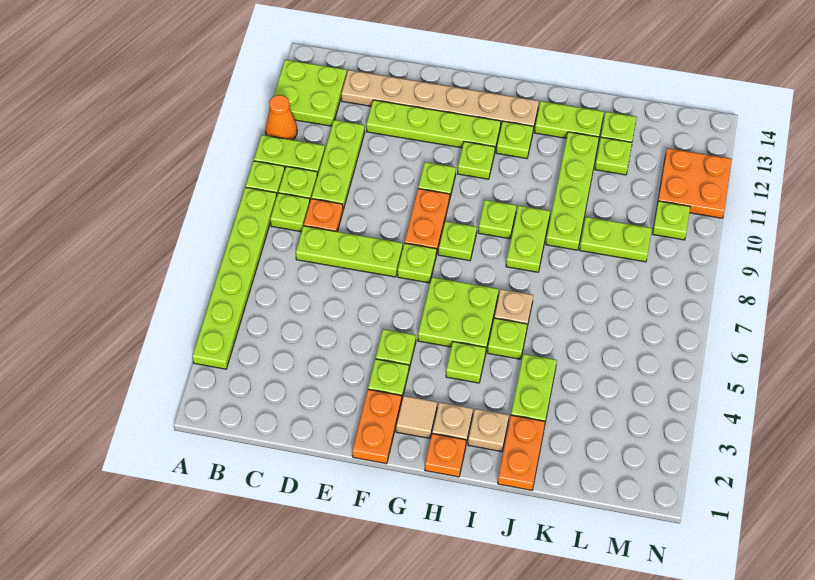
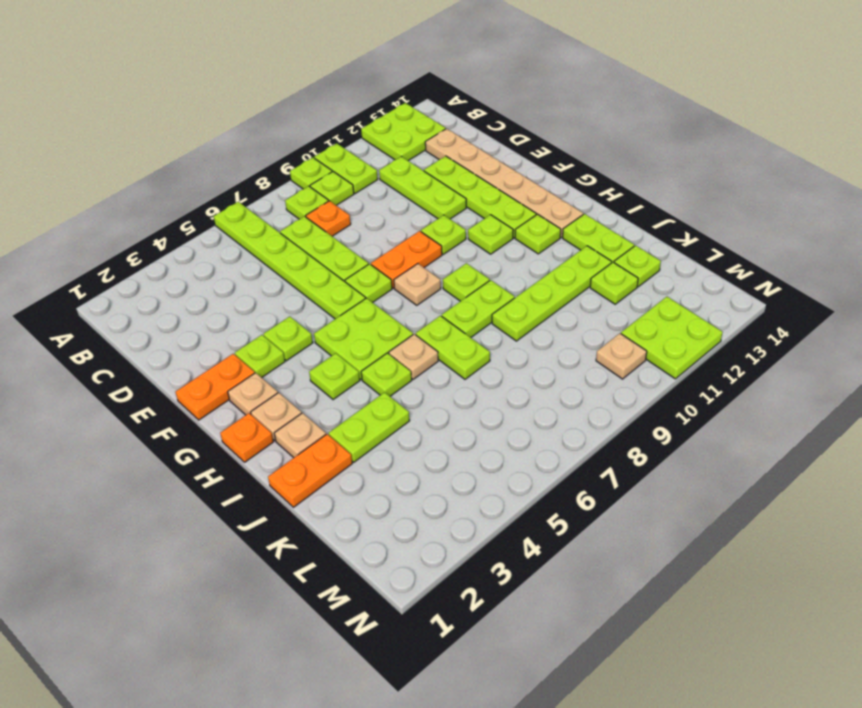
lime 1x6 plate [192,187,277,369] -> lime 1x6 plate turned to [214,202,366,319]
orange 1x1 cone [266,95,297,140] -> none
lime 1x3 plate [312,120,365,210] -> lime 1x3 plate turned to [379,156,466,219]
tan 1x1 tile [396,396,437,438] -> tan 1x1 plate [228,373,278,415]
lime 1x1 plate [438,221,477,261] -> tan 1x1 plate [394,264,441,305]
lime 1x2 plate [580,217,652,262] -> lime 1x2 plate moved to [416,316,490,379]
lime 1x1 plate [653,201,690,240] -> tan 1x1 plate [596,333,647,379]
orange 2x2 plate [658,148,732,218] -> lime 2x2 plate [621,297,723,379]

